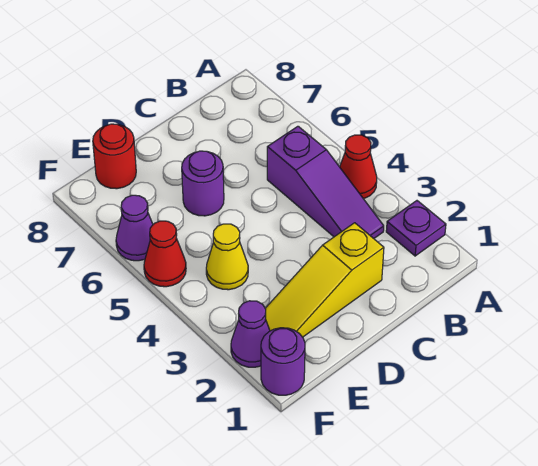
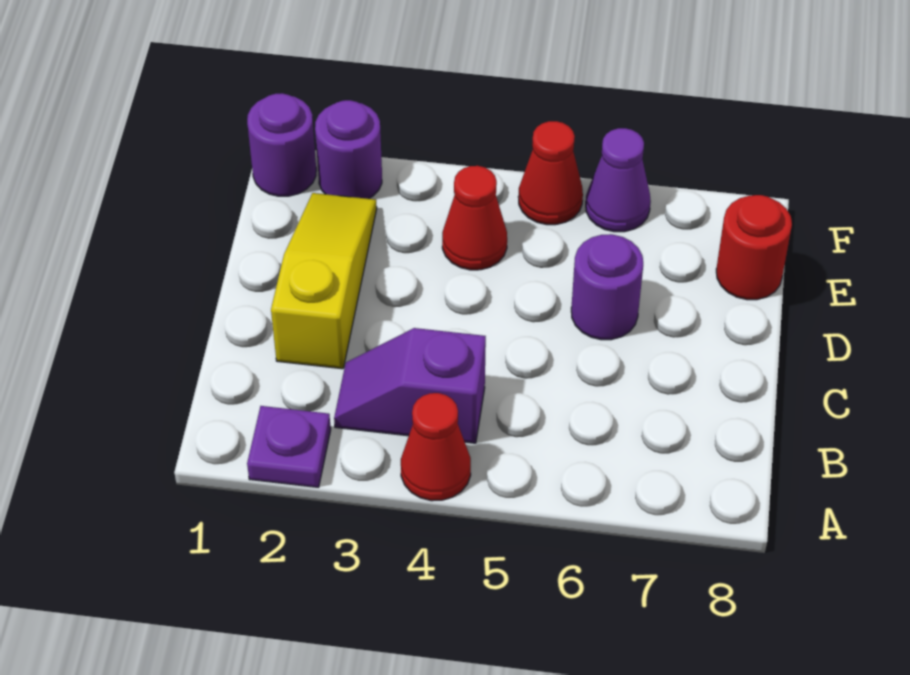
purple 1x3 slope [267,126,384,238] -> purple 1x2 slope [334,328,486,443]
yellow 1x1 cone [206,224,248,290] -> red 1x1 cone [442,166,507,270]
purple 1x1 cone [231,301,270,367] -> purple 1x1 round brick [315,100,382,199]

